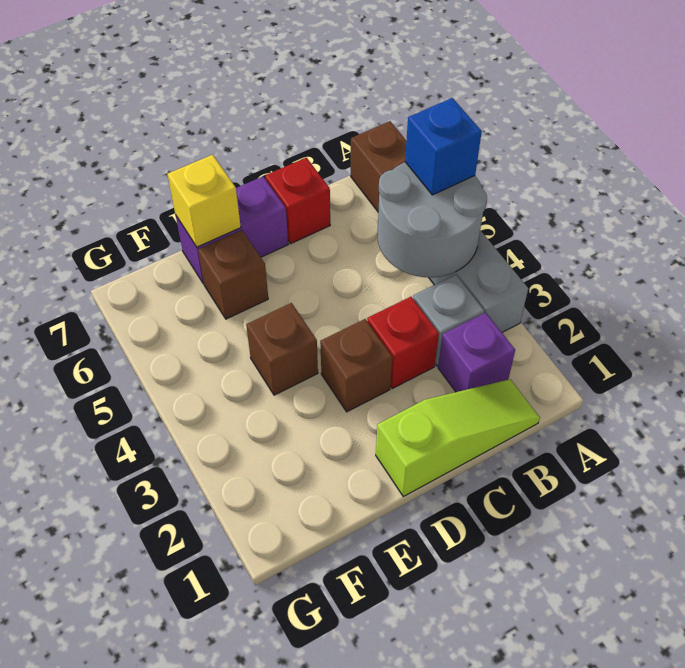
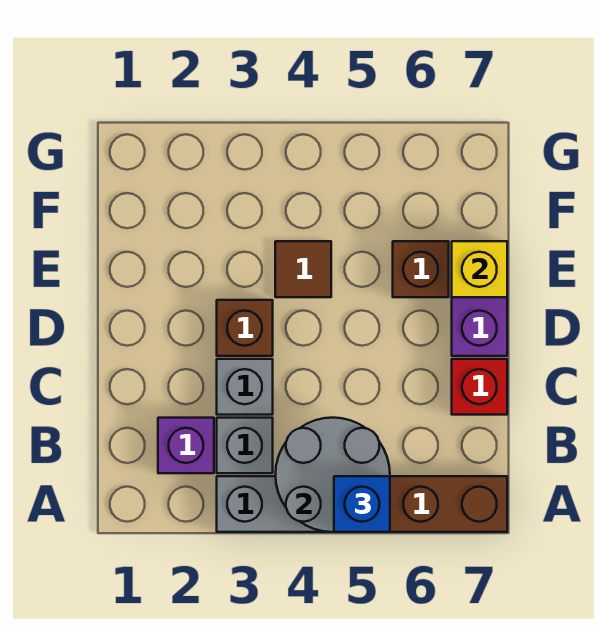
lime 1x3 slope [376,379,540,496] -> none
red 1x1 brick [367,297,439,388] -> grey 1x1 brick [217,359,273,415]
brown 1x1 brick [246,303,318,395] -> brown 1x1 tile [275,241,331,297]

